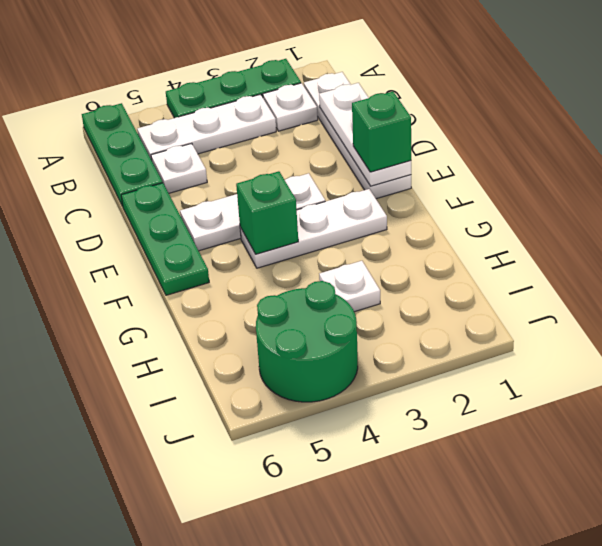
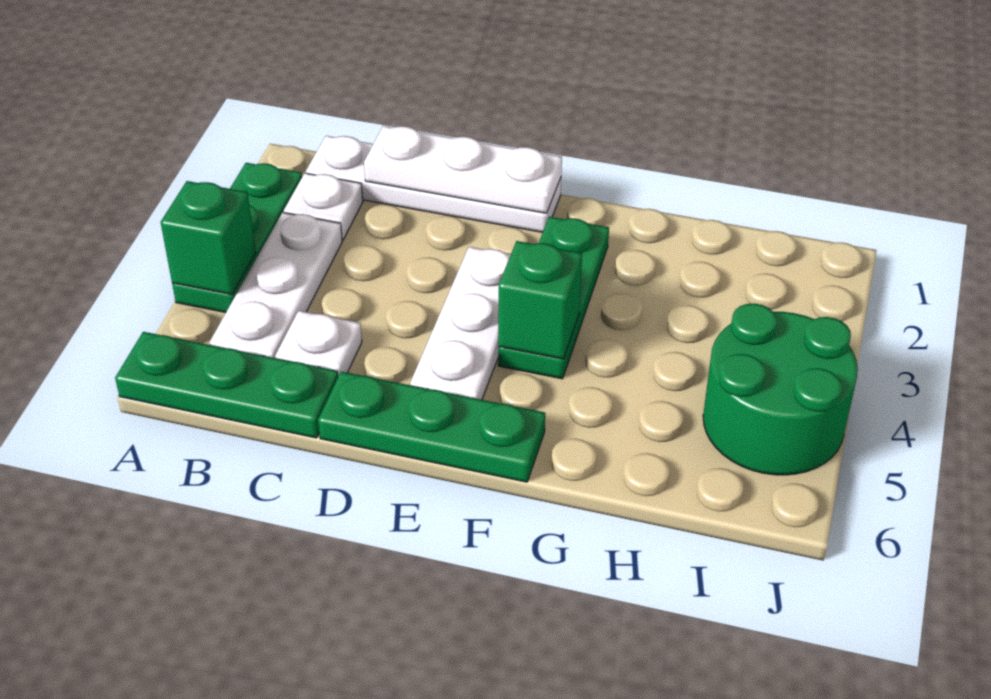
green 1x1 brick [352,92,411,172] -> green 1x1 brick moved to [161,181,256,295]
white 1x3 plate [240,189,387,268] -> green 1x3 plate [498,217,609,379]
white 1x1 plate [319,261,380,312] -> none

